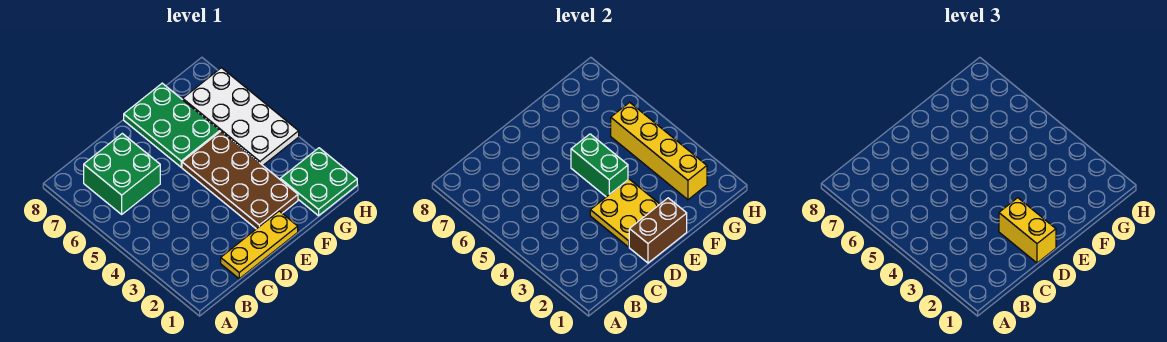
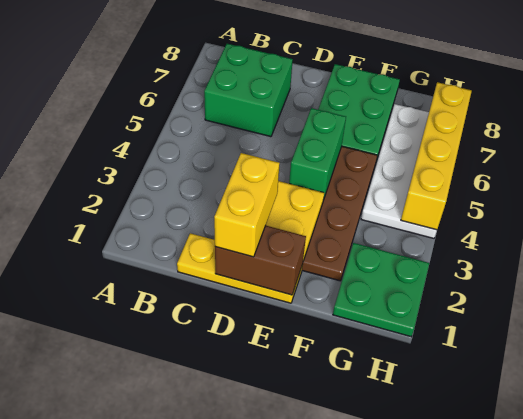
yellow 1x4 brick [611,102,707,200] -> yellow 1x4 brick moved to [401,82,472,230]

